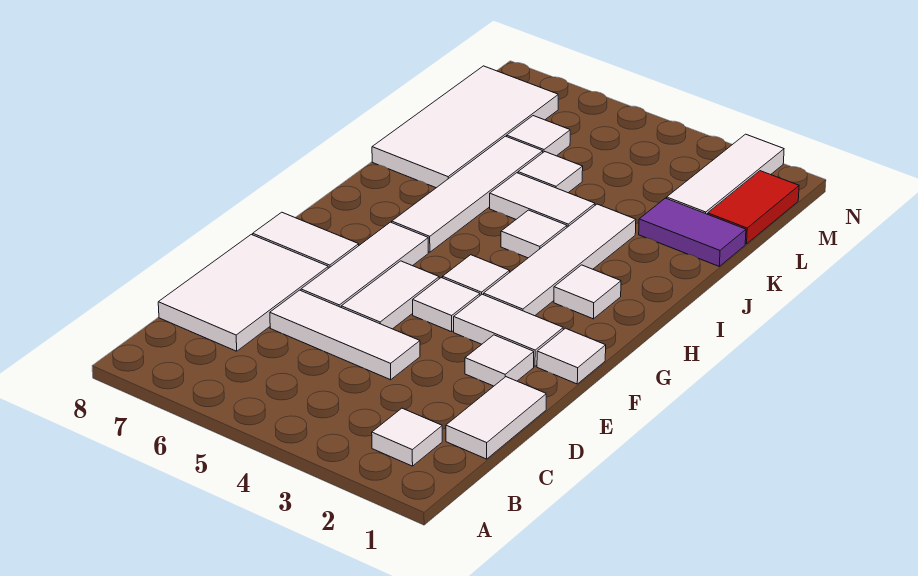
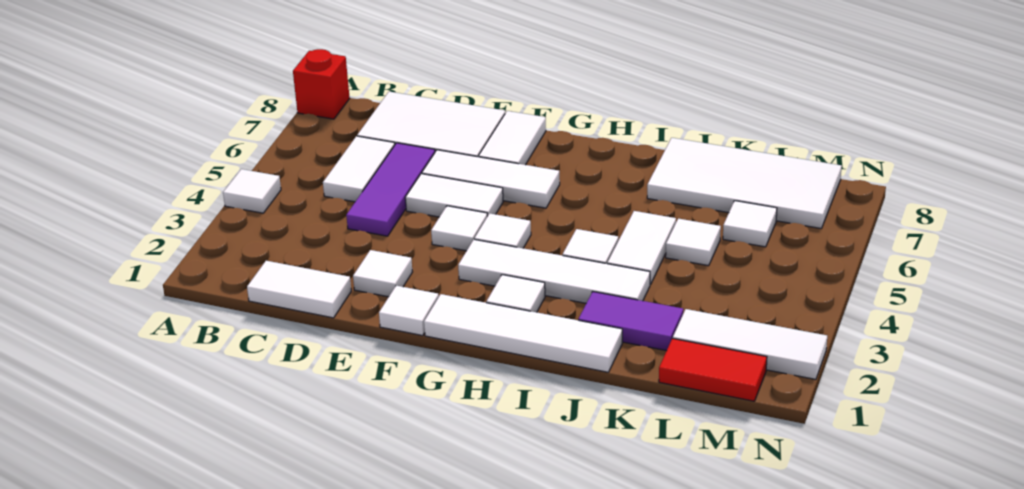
none -> red 1x1 brick [293,49,350,119]
white 1x1 tile [372,408,442,466] -> white 1x1 tile moved to [223,169,281,213]
white 1x3 tile [270,290,420,380] -> purple 1x3 tile [346,143,435,236]
white 1x2 tile [454,294,563,366] -> white 1x2 tile moved to [323,136,395,202]
white 1x4 tile [392,136,543,252] -> white 1x4 tile moved to [424,294,622,372]
purple 1x2 tile [639,198,746,266] -> purple 1x2 tile turned to [578,292,683,351]

